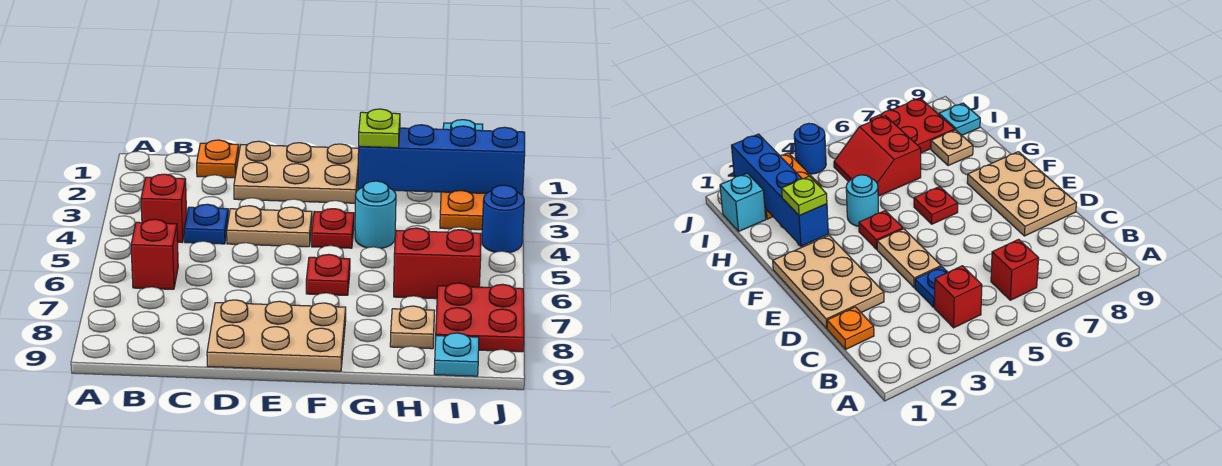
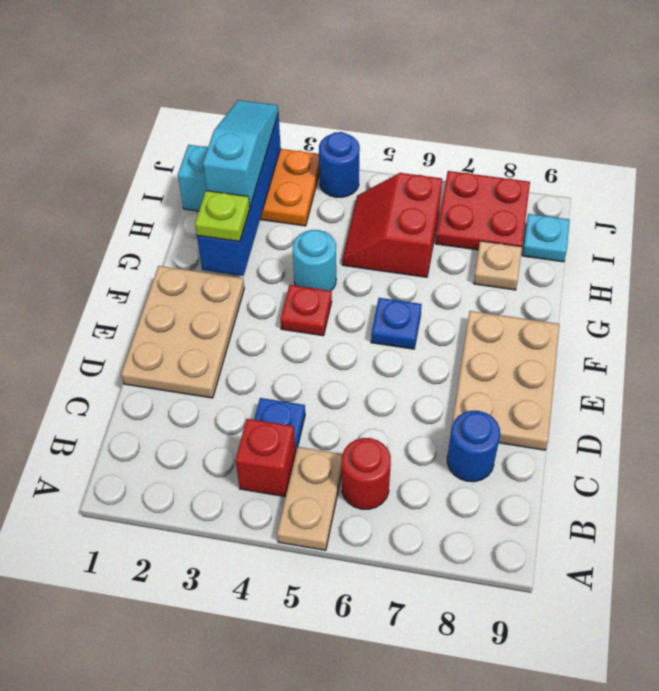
red 1x1 brick [131,219,178,289] -> red 1x1 round brick [342,438,391,509]
orange 1x1 plate [197,140,239,178] -> none
none -> blue 1x1 round brick [447,411,500,482]
tan 1x2 plate [227,206,312,247] -> tan 1x2 plate moved to [277,447,342,550]
red 1x1 plate [306,255,350,295] -> blue 1x1 plate [371,298,422,349]
none -> cyan 1x3 slope [203,100,278,206]

